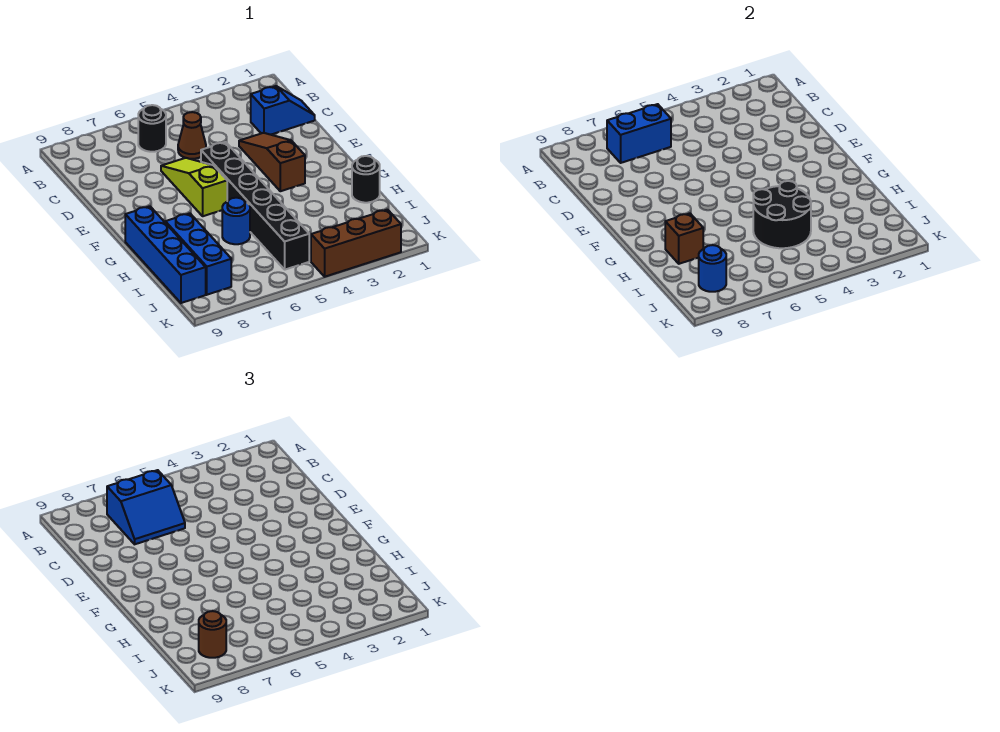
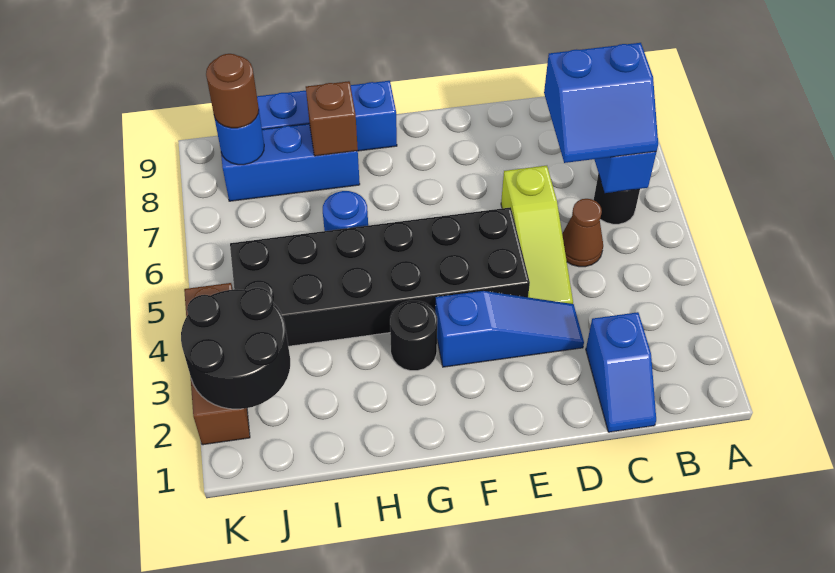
blue 2x2 slope [107,470,185,544] -> blue 2x2 slope turned to [544,43,658,163]
brown 1x3 slope [239,133,305,191] -> blue 1x3 slope [435,291,584,367]
lime 1x3 slope [161,158,227,216] -> lime 1x3 slope turned to [501,166,573,304]
black 1x6 brick [201,142,309,270] -> black 2x6 brick [230,207,530,346]
black 1x1 round brick [352,156,380,203] -> black 1x1 round brick moved to [390,301,437,371]
black 2x2 round brick [753,181,811,248] -> black 2x2 round brick moved to [181,288,290,409]

